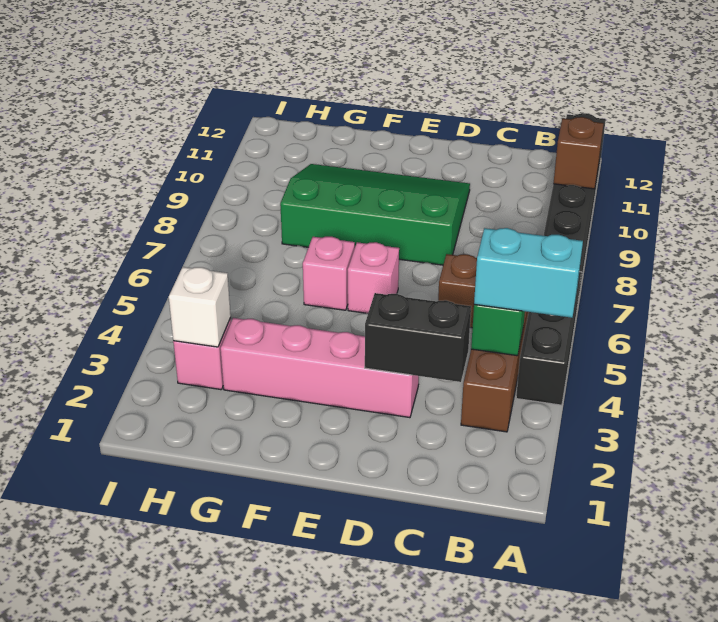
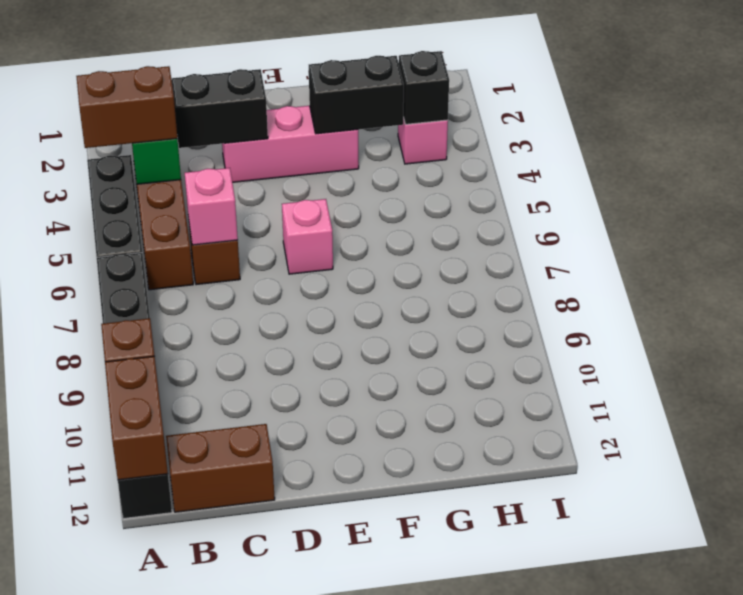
cyan 1x2 brick [474,228,583,318] -> brown 1x2 brick [76,66,177,148]
none -> brown 1x2 brick [105,356,168,480]
none -> brown 1x2 brick [166,424,275,512]
pink 1x4 brick [221,318,419,418] -> pink 1x3 brick [222,106,359,182]
green 3x4 slope [280,164,470,265] -> none
none -> black 1x2 brick [309,56,404,134]
pink 1x1 brick [303,237,355,310] -> pink 1x1 brick moved to [185,168,238,245]
white 1x1 brick [169,267,231,347] -> black 1x1 brick [399,51,449,124]

